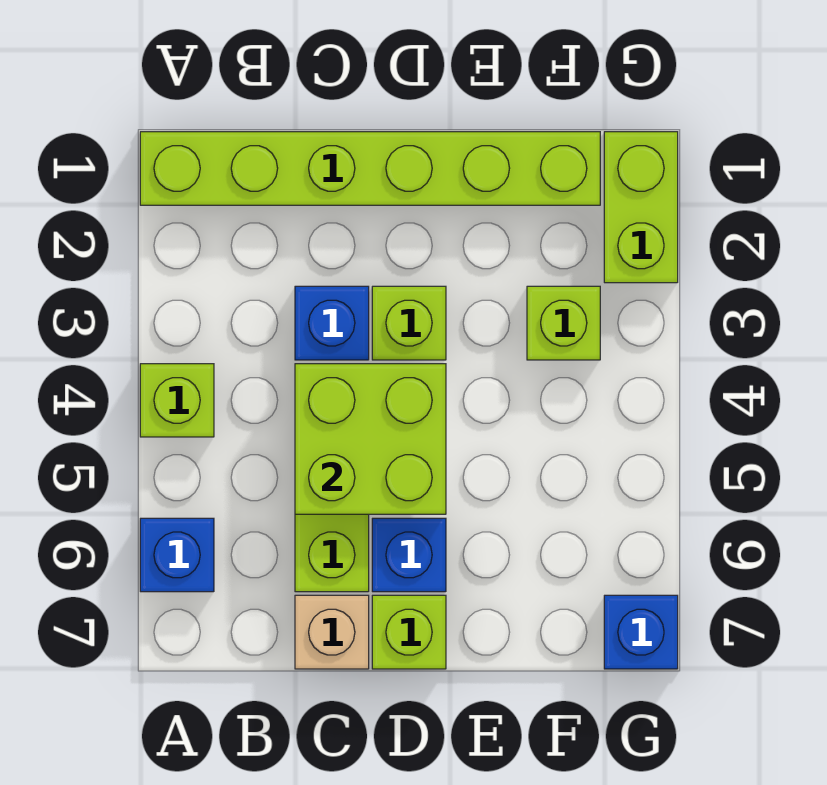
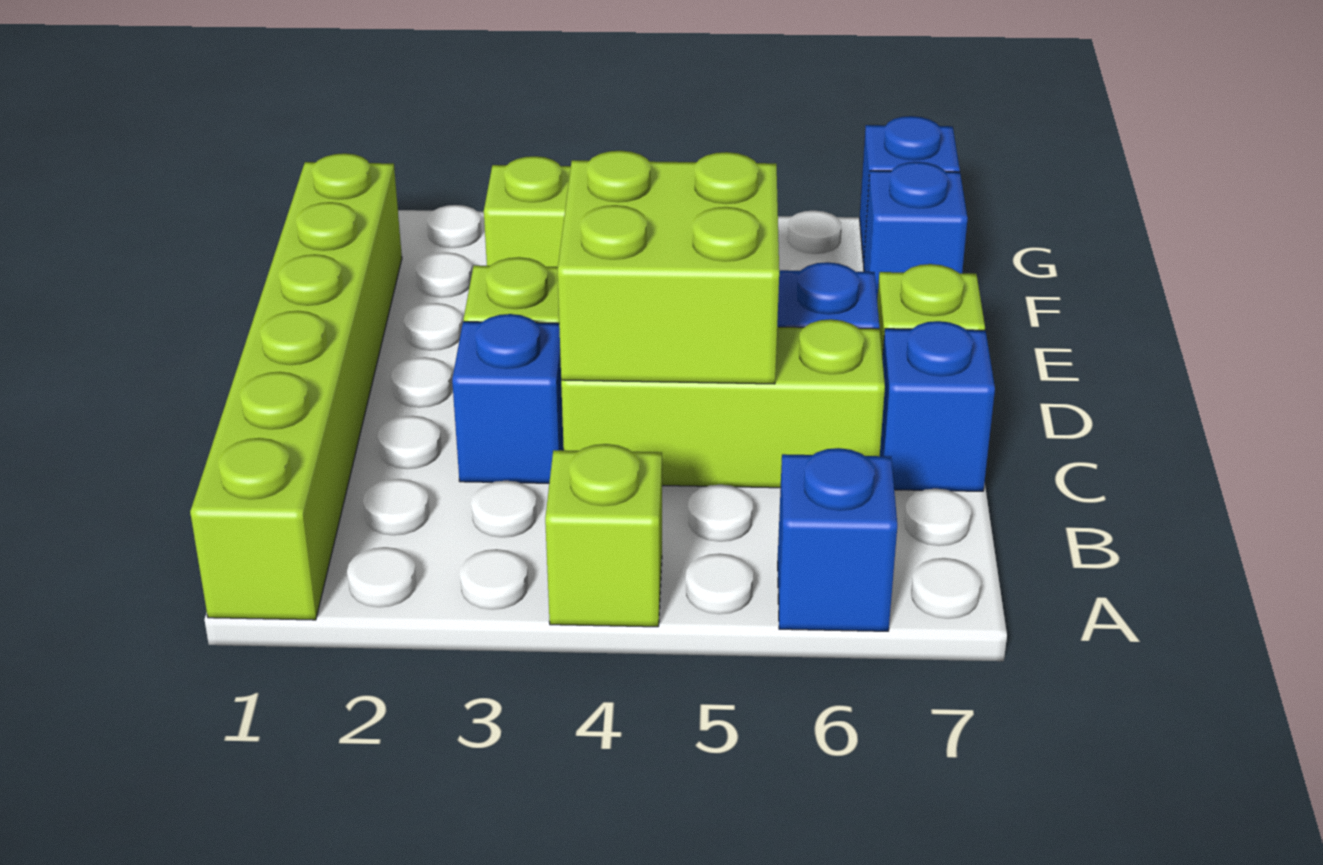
tan 1x1 brick [295,595,369,669] -> blue 1x1 brick [880,321,995,491]
none -> blue 1x1 brick [864,162,968,298]
lime 1x2 brick [604,132,678,283] -> none

